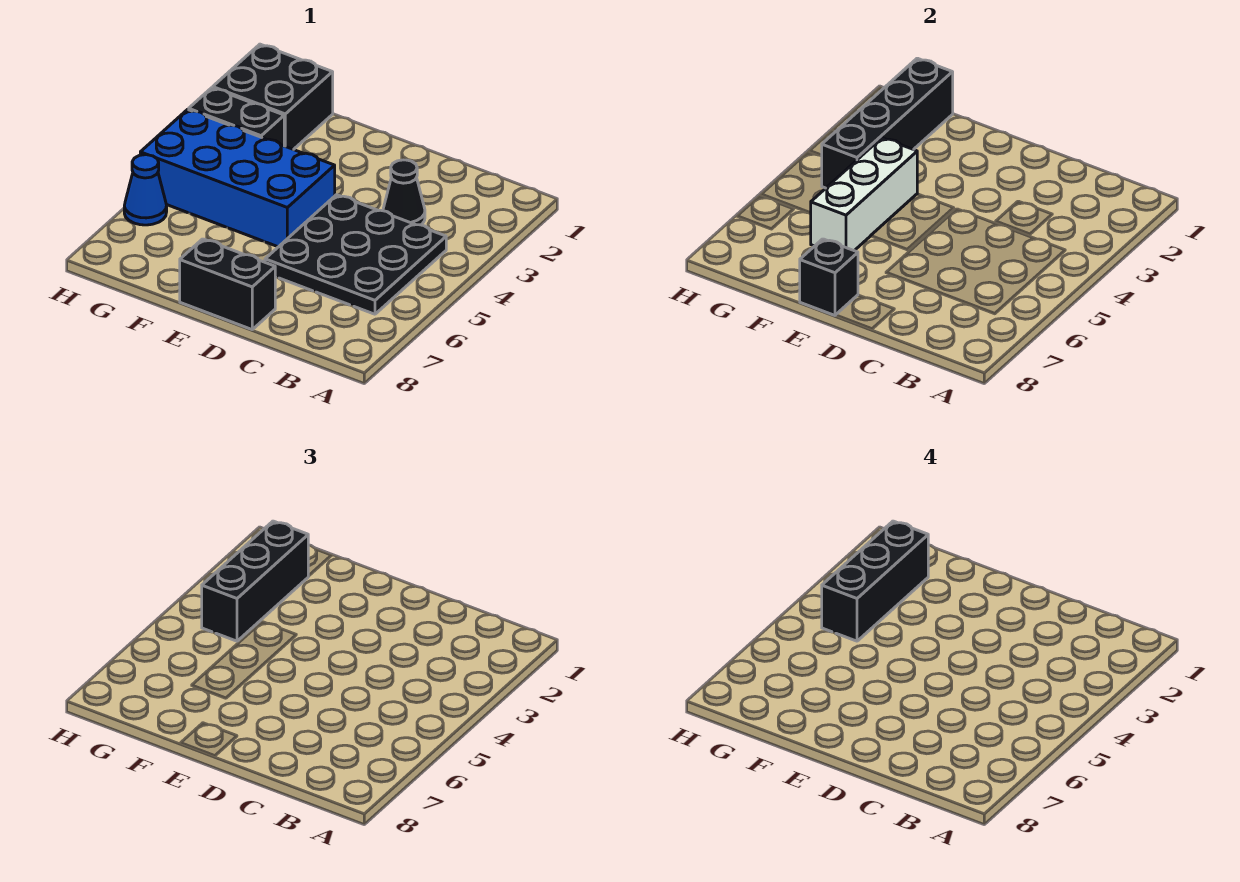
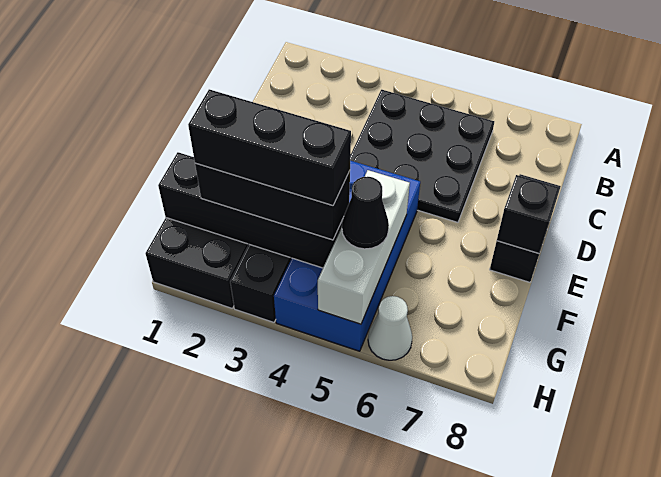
black 1x1 cone [383,160,425,225] -> black 1x1 cone moved to [342,177,389,249]
white 1x3 brick [811,138,917,251] -> white 1x3 brick turned to [318,170,410,324]
blue 1x1 cone [124,155,167,225] -> white 1x1 cone [368,296,412,360]

